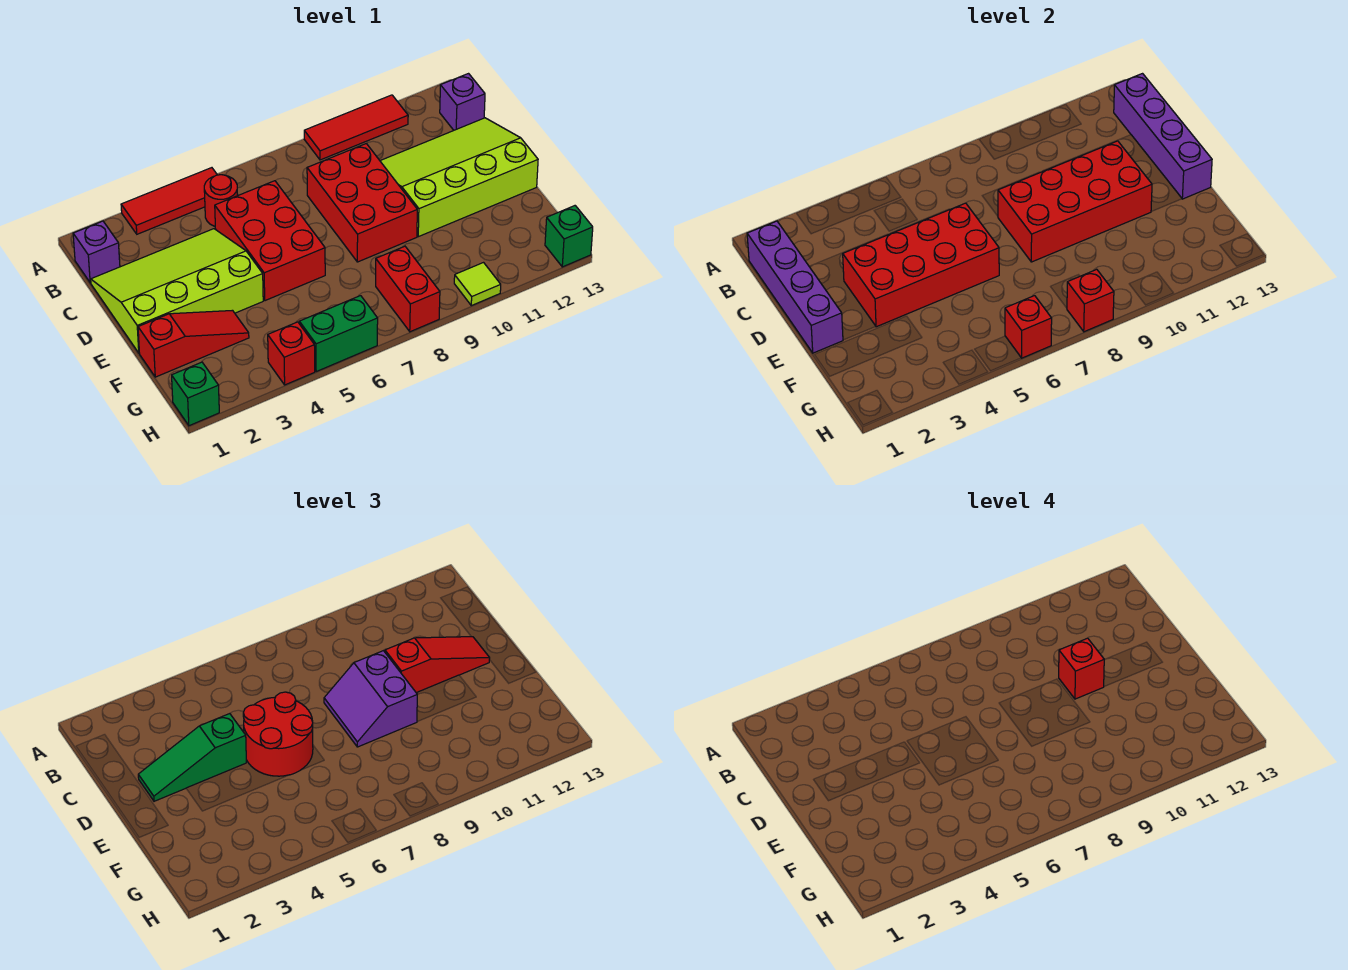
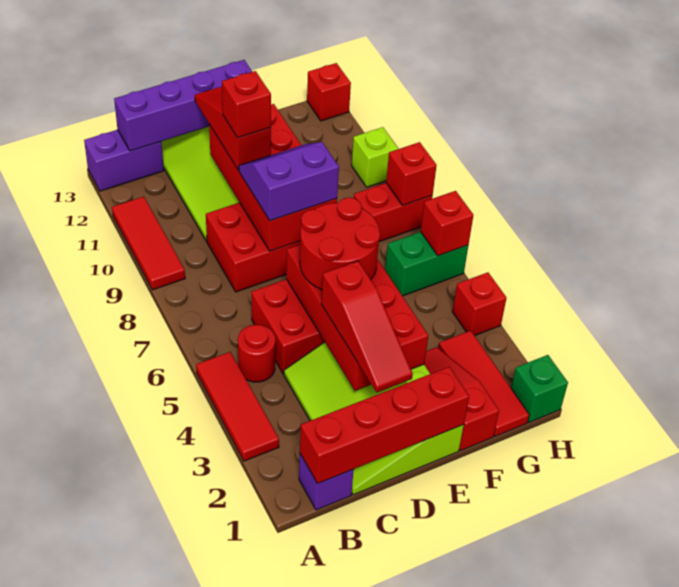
purple 1x4 brick [747,221,843,353] -> red 1x4 brick [300,367,469,484]
purple 1x1 brick [440,74,485,130] -> purple 1x2 brick [84,130,164,191]
green 1x3 slope [138,714,246,801] -> red 1x3 slope [322,261,413,392]
purple 2x2 slope [324,651,417,747] -> purple 2x2 slope turned to [239,142,339,221]
none -> red 1x3 tile [439,331,529,436]
green 1x2 brick [299,296,378,371] -> green 1x2 brick turned to [385,232,468,296]
lime 1x1 tile [454,263,501,306] -> lime 1x1 brick [352,127,398,187]
green 1x1 brick [545,206,593,267] -> red 1x1 brick [307,63,351,121]

